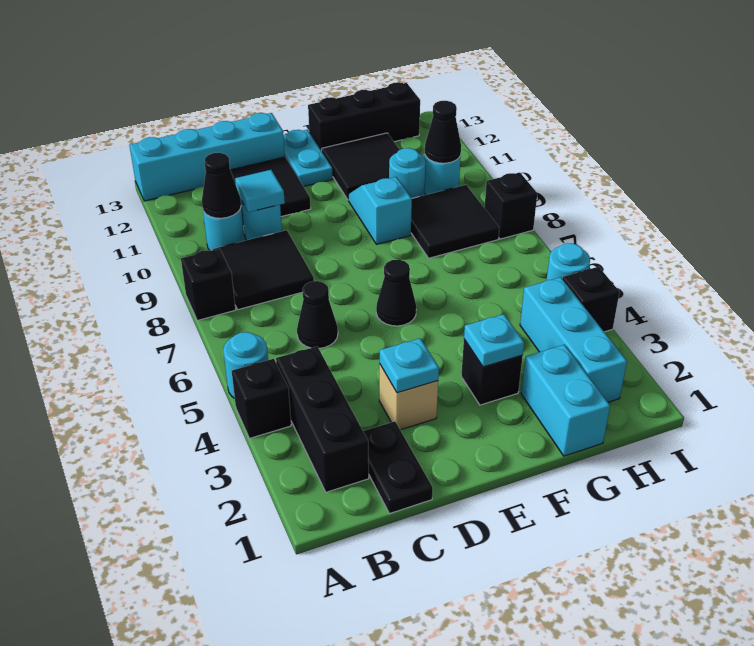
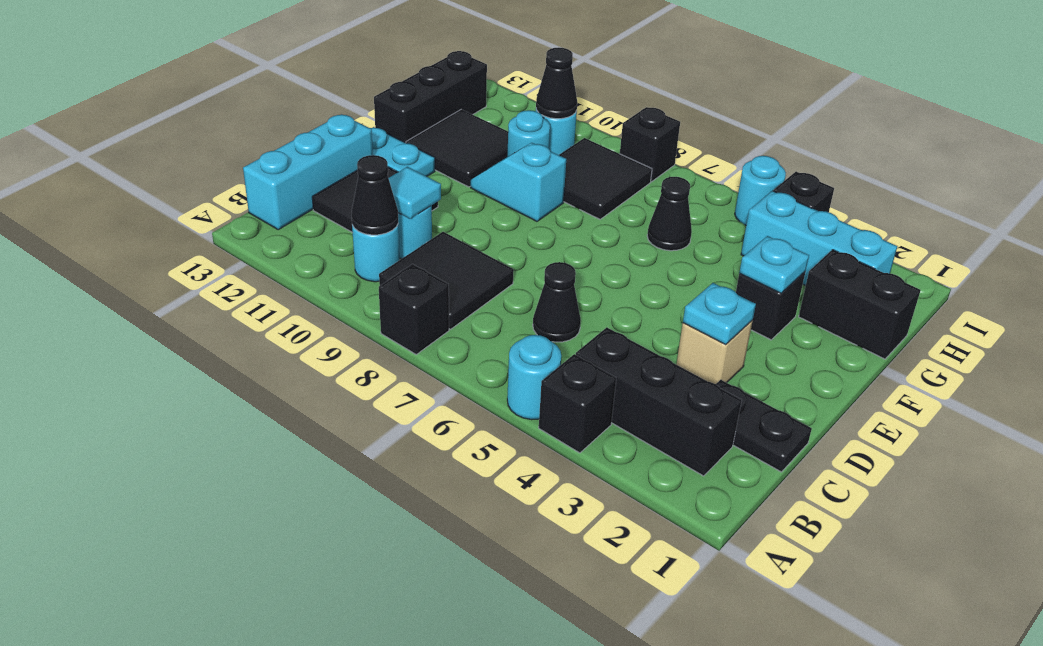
cyan 1x4 brick [129,113,285,201] -> cyan 1x3 brick [243,114,373,230]
black 1x1 cone [376,259,416,326] -> black 1x1 cone moved to [647,177,692,251]
cyan 1x2 brick [521,345,610,456] -> black 1x2 brick [799,250,921,359]

